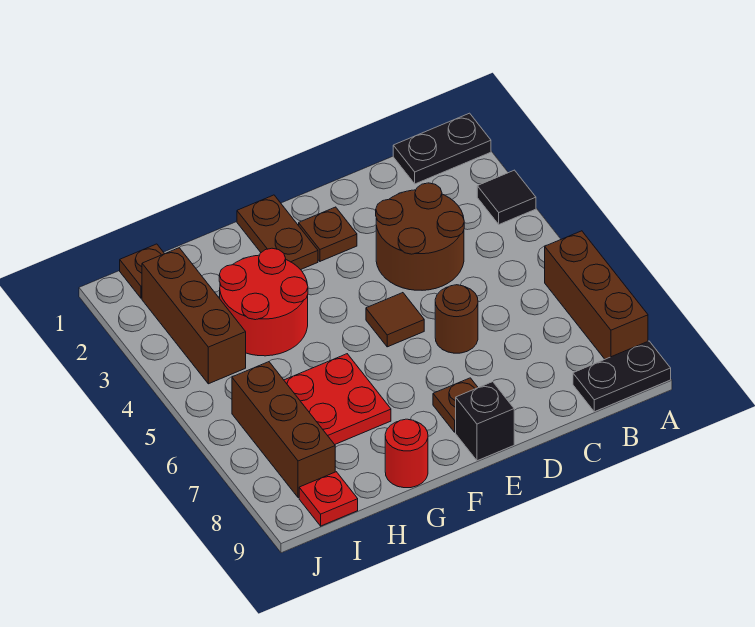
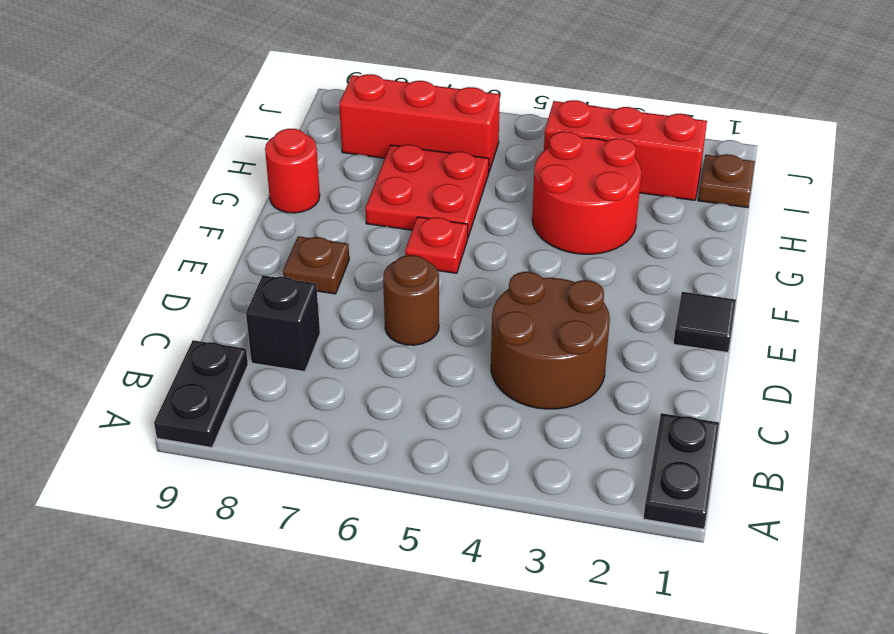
black 1x1 tile [477,170,536,224] -> black 1x1 tile moved to [673,292,736,352]
brown 1x3 brick [545,231,648,359] -> none
brown 1x1 plate [299,207,357,261] -> none
brown 1x1 tile [366,293,424,347] -> none
black 1x1 brick [456,382,514,461] -> black 1x1 brick moved to [246,275,320,372]
brown 1x2 plate [237,195,318,270] -> none
brown 1x3 brick [142,248,246,384] -> red 1x3 brick [544,100,707,200]
brown 1x3 brick [232,362,335,498] -> red 1x3 brick [339,74,500,171]
red 1x1 plate [299,472,358,526] -> red 1x1 plate moved to [405,217,468,273]

